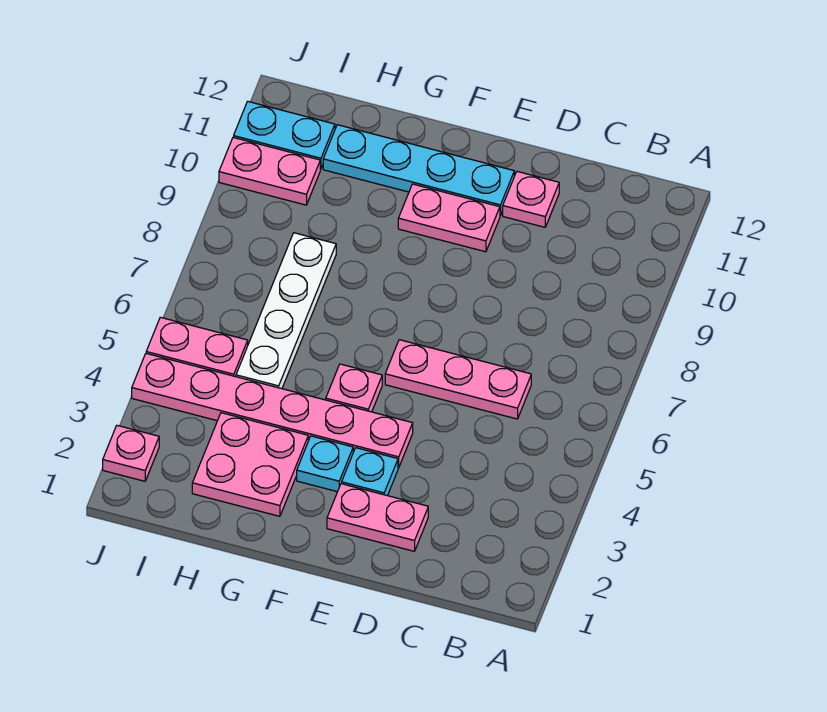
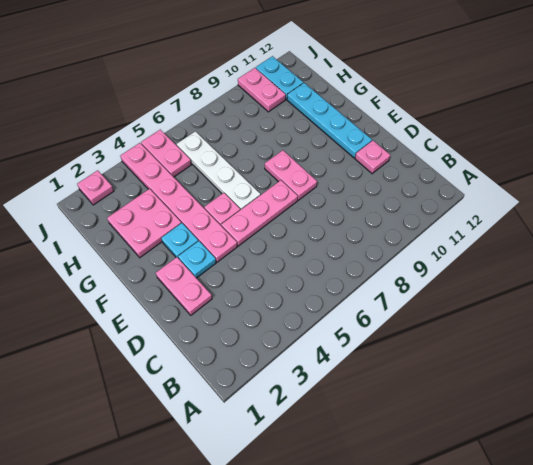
pink 1x3 plate [385,340,531,419] -> pink 1x3 plate turned to [221,180,298,246]
pink 1x2 plate [398,184,500,252] -> pink 1x2 plate moved to [265,150,317,200]
white 1x4 plate [236,233,336,389] -> white 1x4 plate turned to [177,131,260,210]

